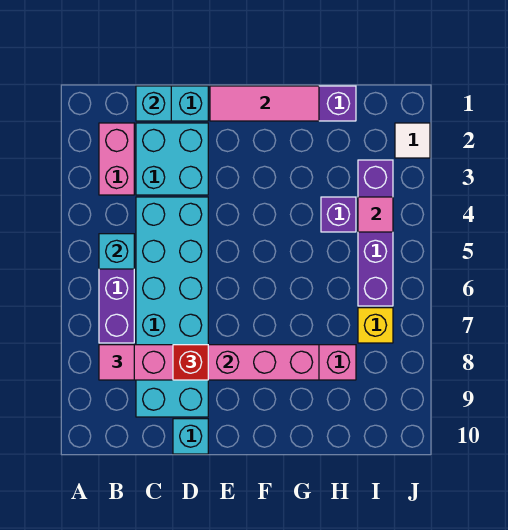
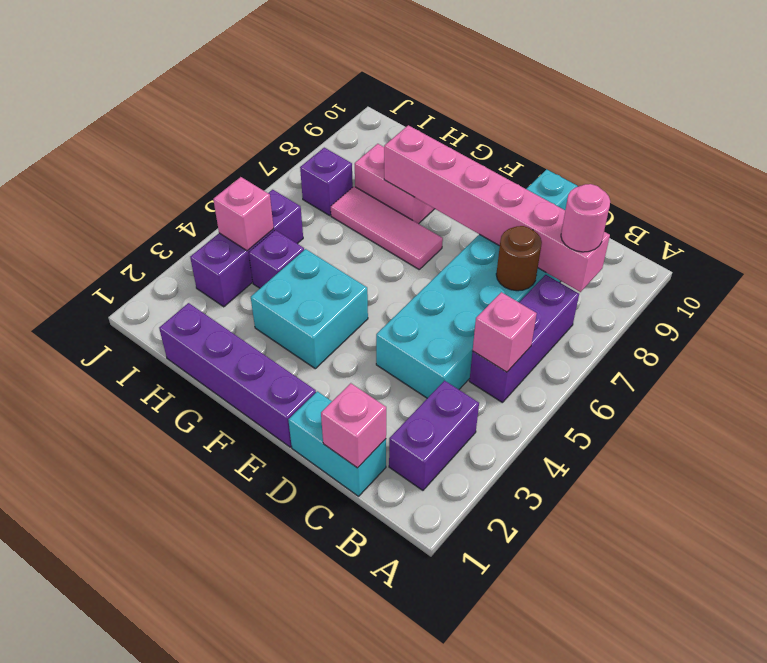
pink 1x2 brick [99,123,134,195] -> purple 1x2 brick [389,381,479,490]
cyan 1x1 brick [99,234,134,269] -> pink 1x1 brick [473,292,537,372]
pink 1x1 tile [99,345,134,380] -> pink 1x1 round brick [561,184,610,252]
cyan 1x1 brick [136,86,171,121] -> pink 1x1 brick [321,383,386,468]
cyan 2x2 brick [136,123,208,195] -> cyan 2x2 brick moved to [251,249,368,369]
none -> brown 1x1 round brick [496,226,542,291]
red 1x1 brick [173,345,208,380] -> none
pink 1x3 tile [210,86,319,121] -> pink 1x3 tile moved to [331,186,443,269]
purple 1x4 brick [358,160,393,306] -> purple 1x3 brick [190,190,303,307]
pink 1x1 tile [358,197,393,232] -> pink 1x1 brick [213,177,274,251]
yellow 1x1 brick [358,308,393,343] -> purple 1x1 brick [300,148,353,215]
white 1x1 tile [395,123,430,158] -> none

